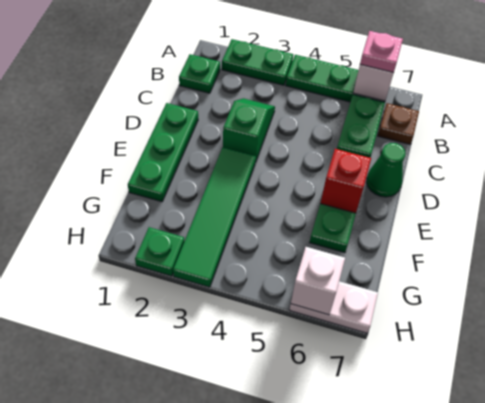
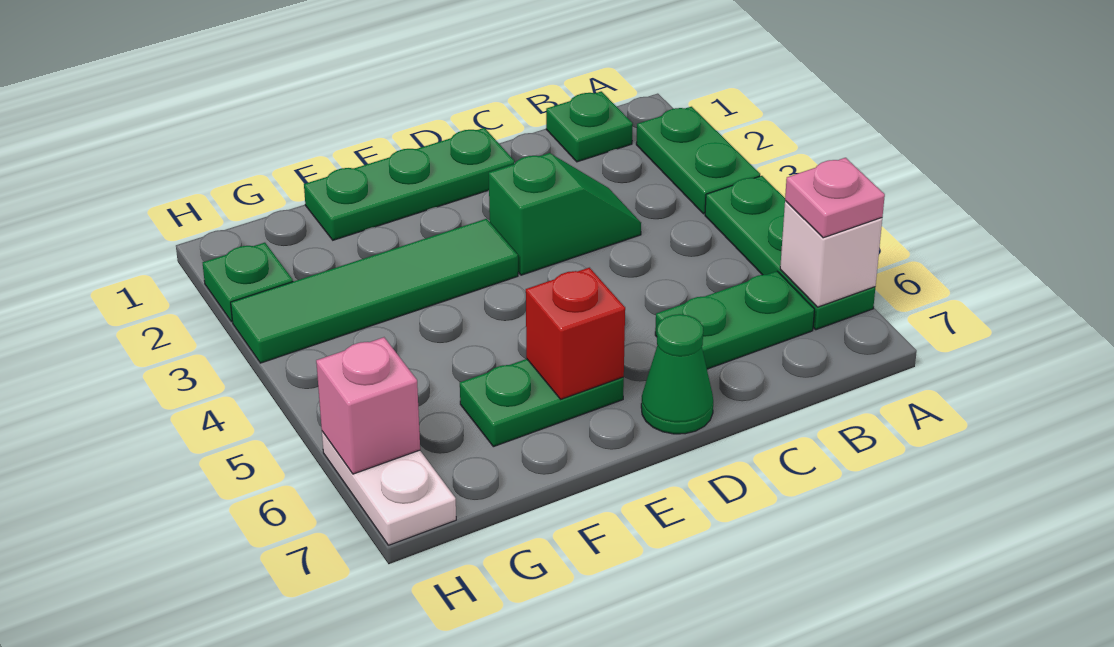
brown 1x1 plate [378,103,419,144] -> none
white 1x1 brick [291,247,345,315] -> pink 1x1 brick [316,337,420,474]

